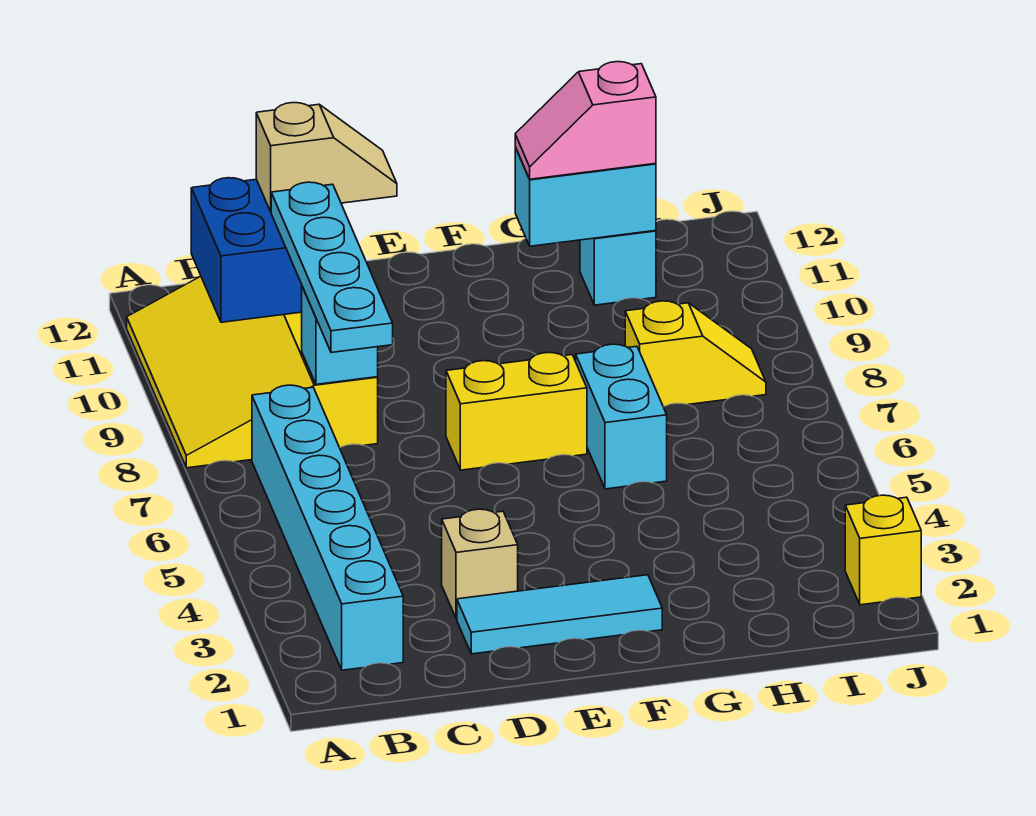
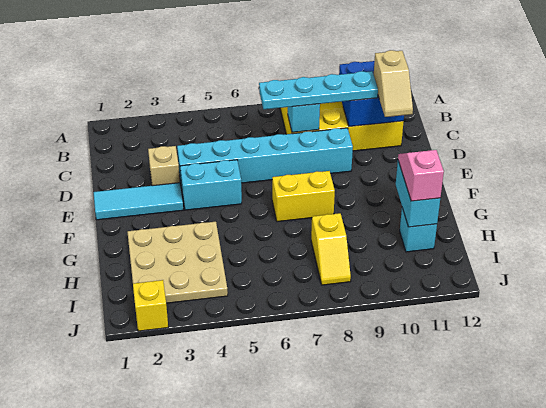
cyan 1x6 brick [252,385,403,670] -> cyan 1x6 brick moved to [177,128,353,188]
cyan 1x3 tile [457,575,662,654] -> cyan 1x3 tile turned to [93,183,183,220]
yellow 1x2 brick [446,353,587,470] -> yellow 1x2 brick turned to [272,171,335,222]
none -> tan 3x3 plate [128,222,228,303]
cyan 1x2 brick [576,344,667,489] -> cyan 1x2 brick moved to [180,160,242,210]

